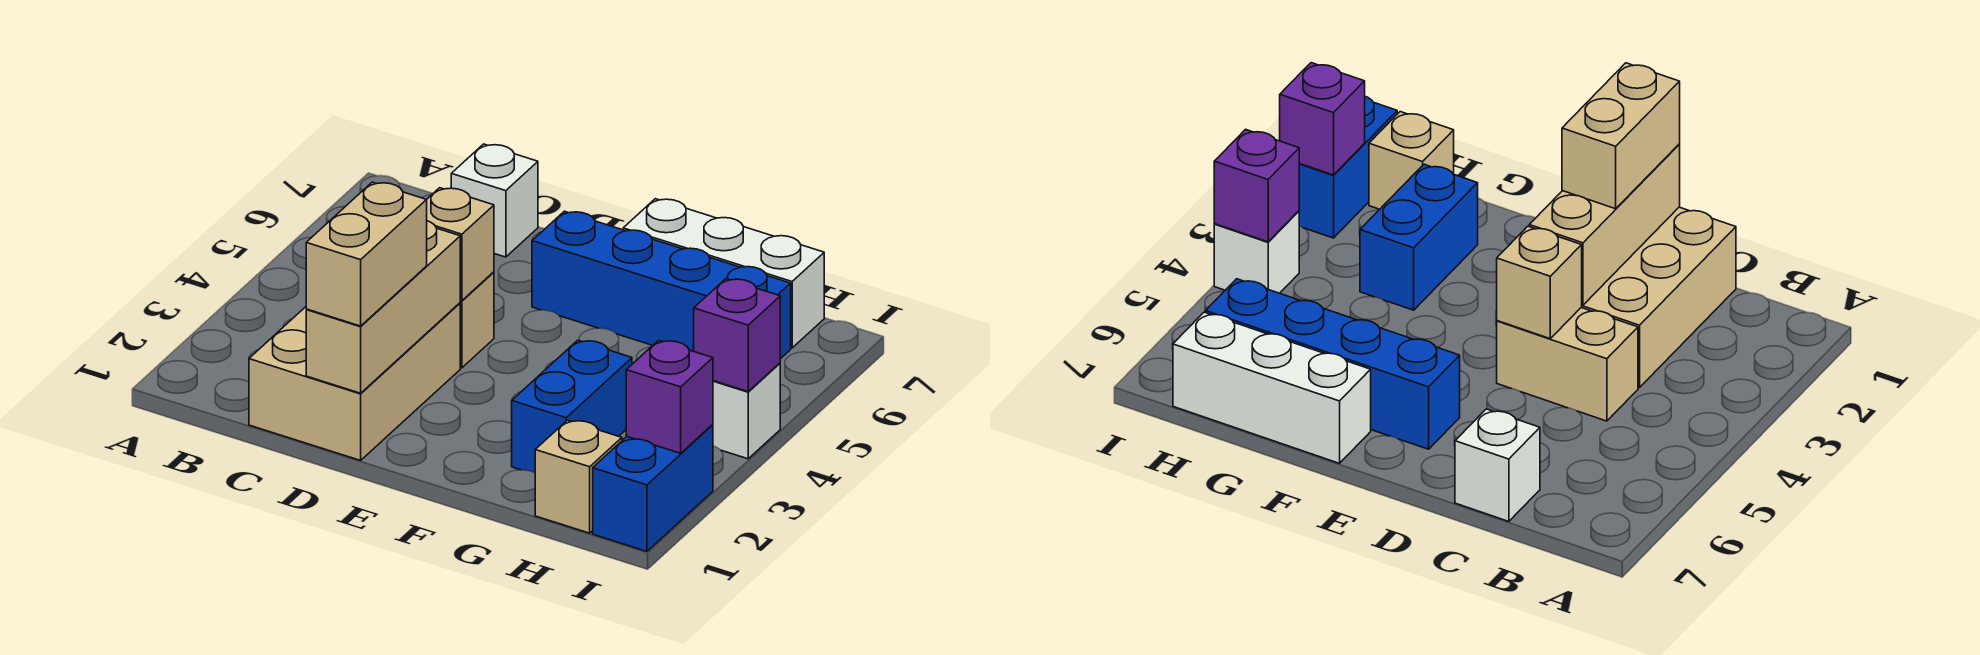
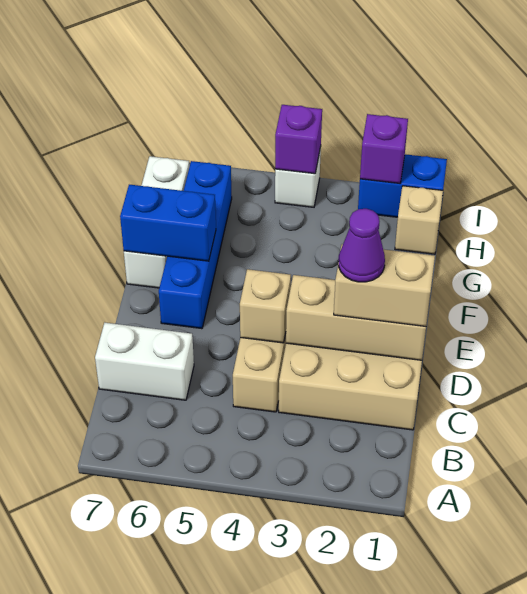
white 1x1 brick [451,144,538,257] -> white 1x2 brick [95,323,194,400]
none -> purple 1x1 cone [338,209,385,282]
blue 1x2 brick [512,340,632,473] -> blue 1x2 brick moved to [120,185,216,261]

